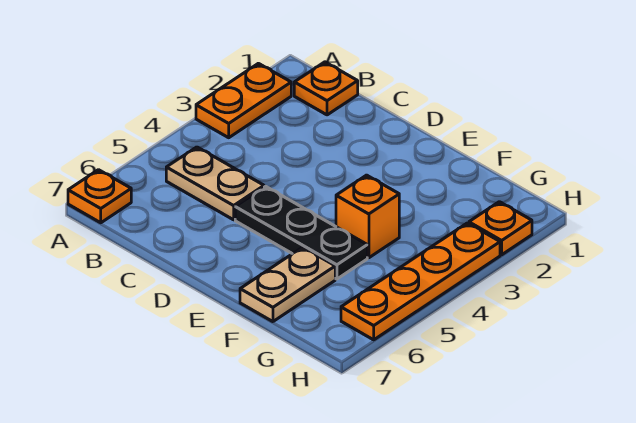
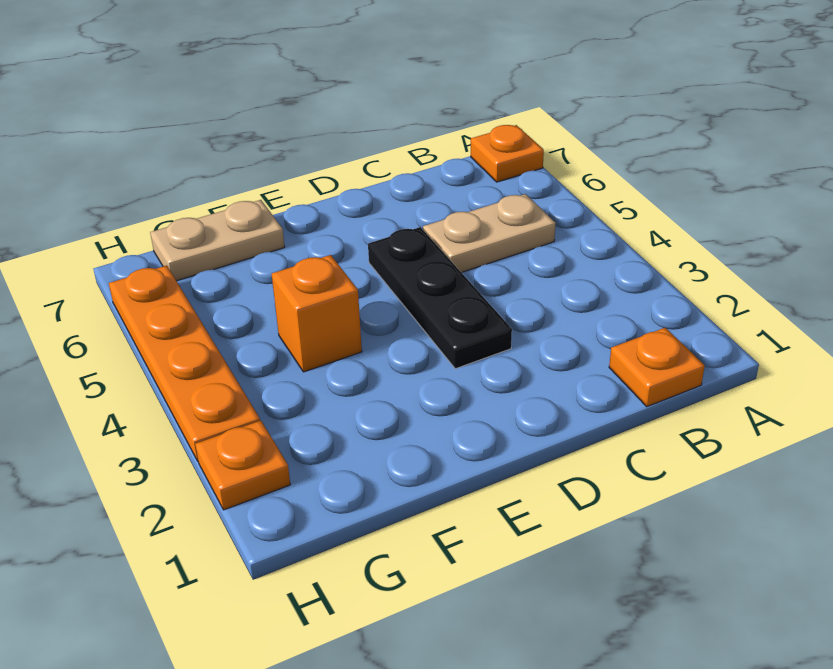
orange 1x2 plate [196,63,291,138] -> none
black 1x3 plate [235,186,367,279] -> black 1x3 plate turned to [368,227,512,369]
tan 1x2 plate [240,247,335,322] -> tan 1x2 plate turned to [150,200,285,281]

